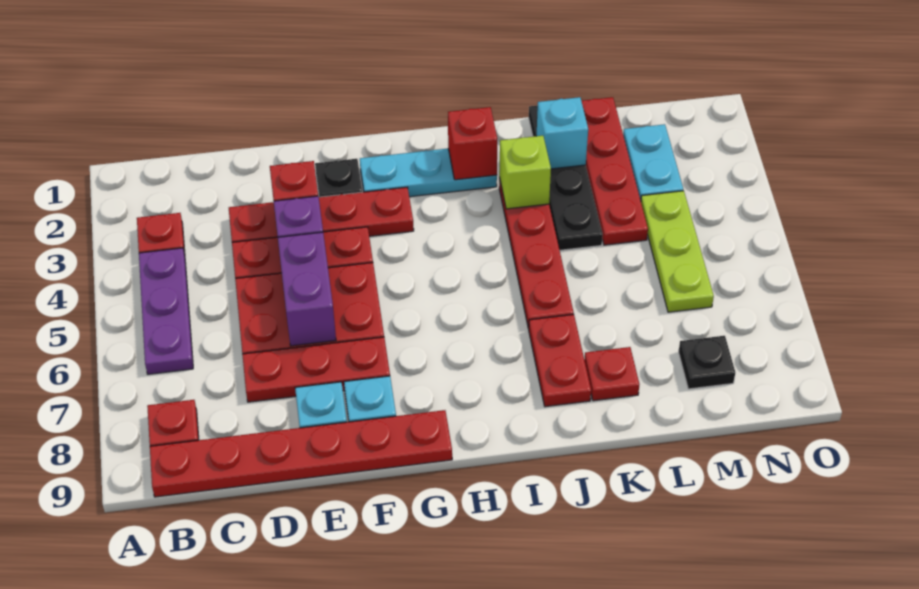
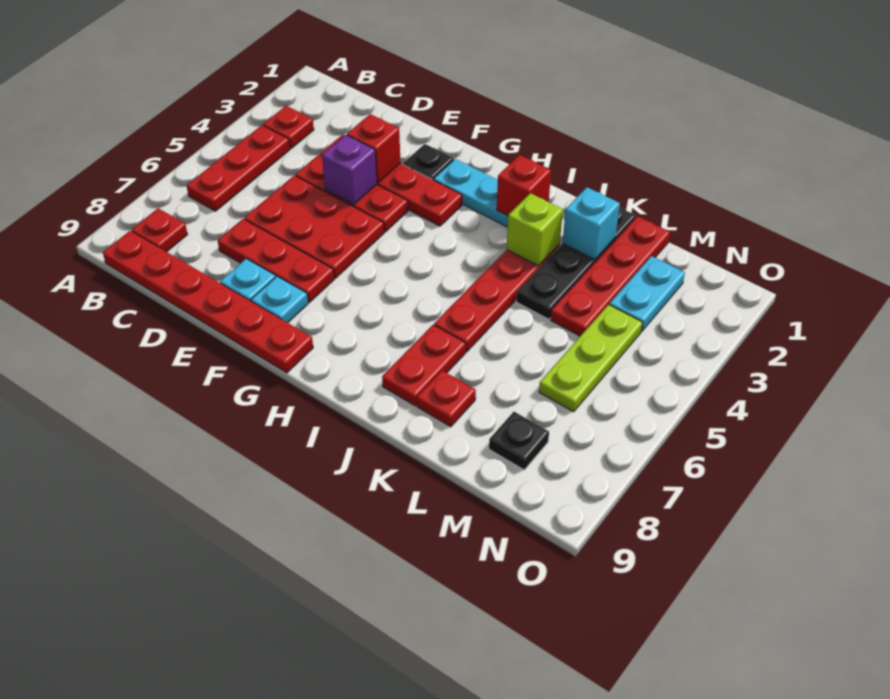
purple 1x3 plate [139,248,193,374] -> red 1x3 plate [187,125,290,211]
purple 1x2 brick [278,232,336,346] -> none

